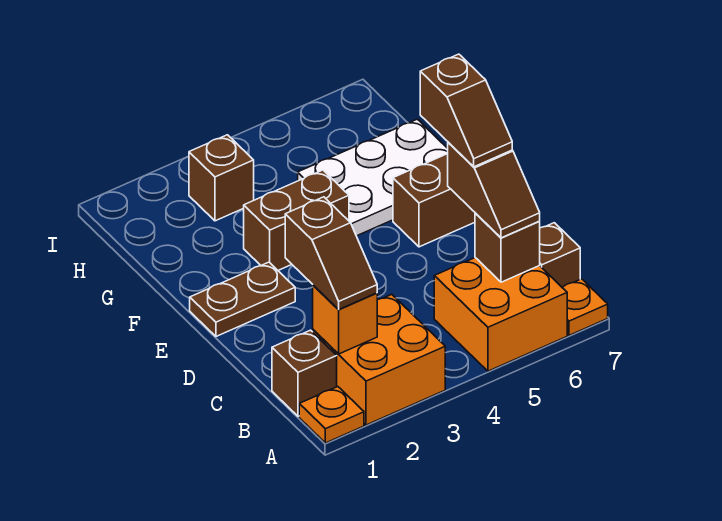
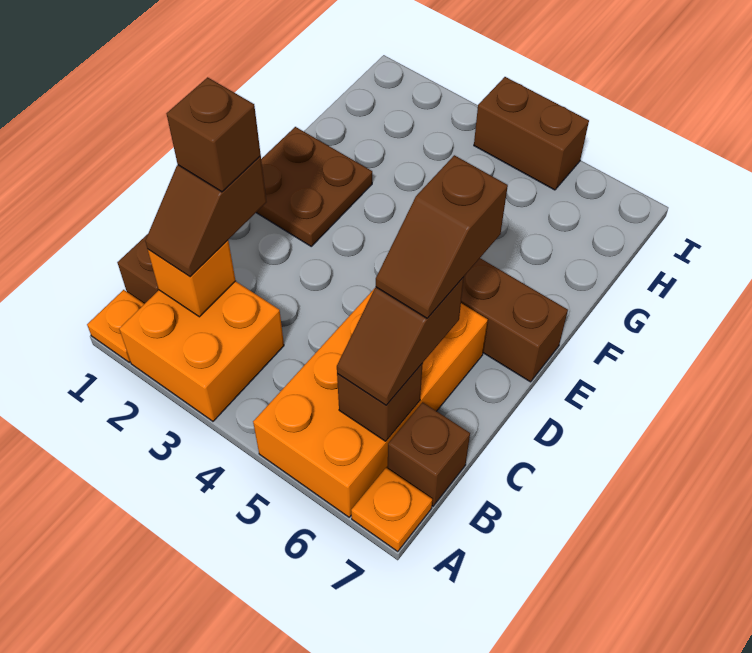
orange 2x2 brick [434,258,567,371] -> orange 2x4 brick [253,288,488,517]
brown 1x2 plate [190,262,295,336] -> brown 2x2 plate [256,127,372,246]
brown 1x2 brick [244,170,349,270] -> brown 1x2 brick moved to [474,77,589,190]
white 2x3 plate [298,119,448,236] -> none
brown 1x1 brick [189,135,254,221] -> brown 1x1 brick moved to [167,77,261,192]

